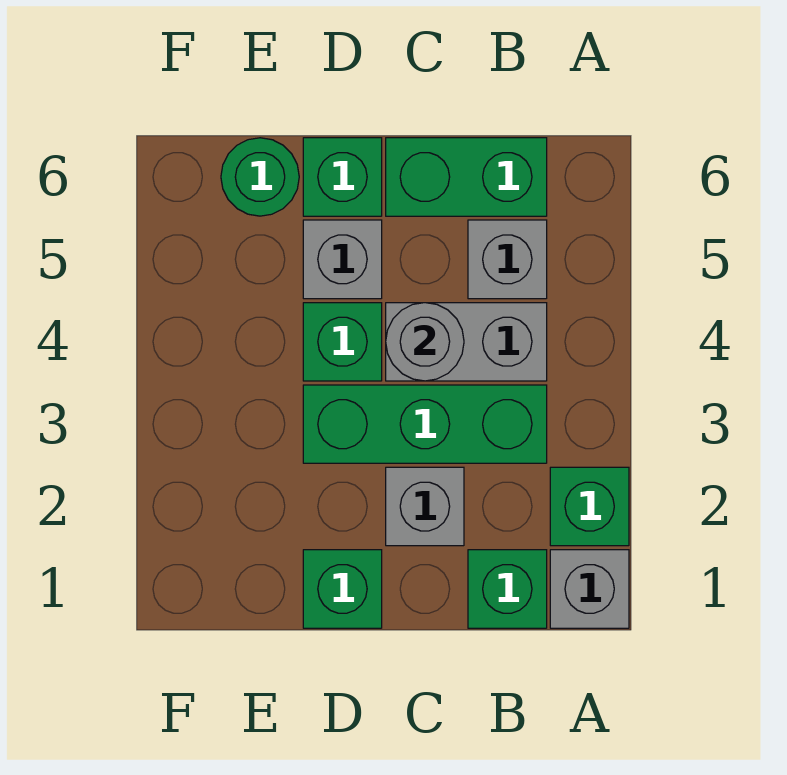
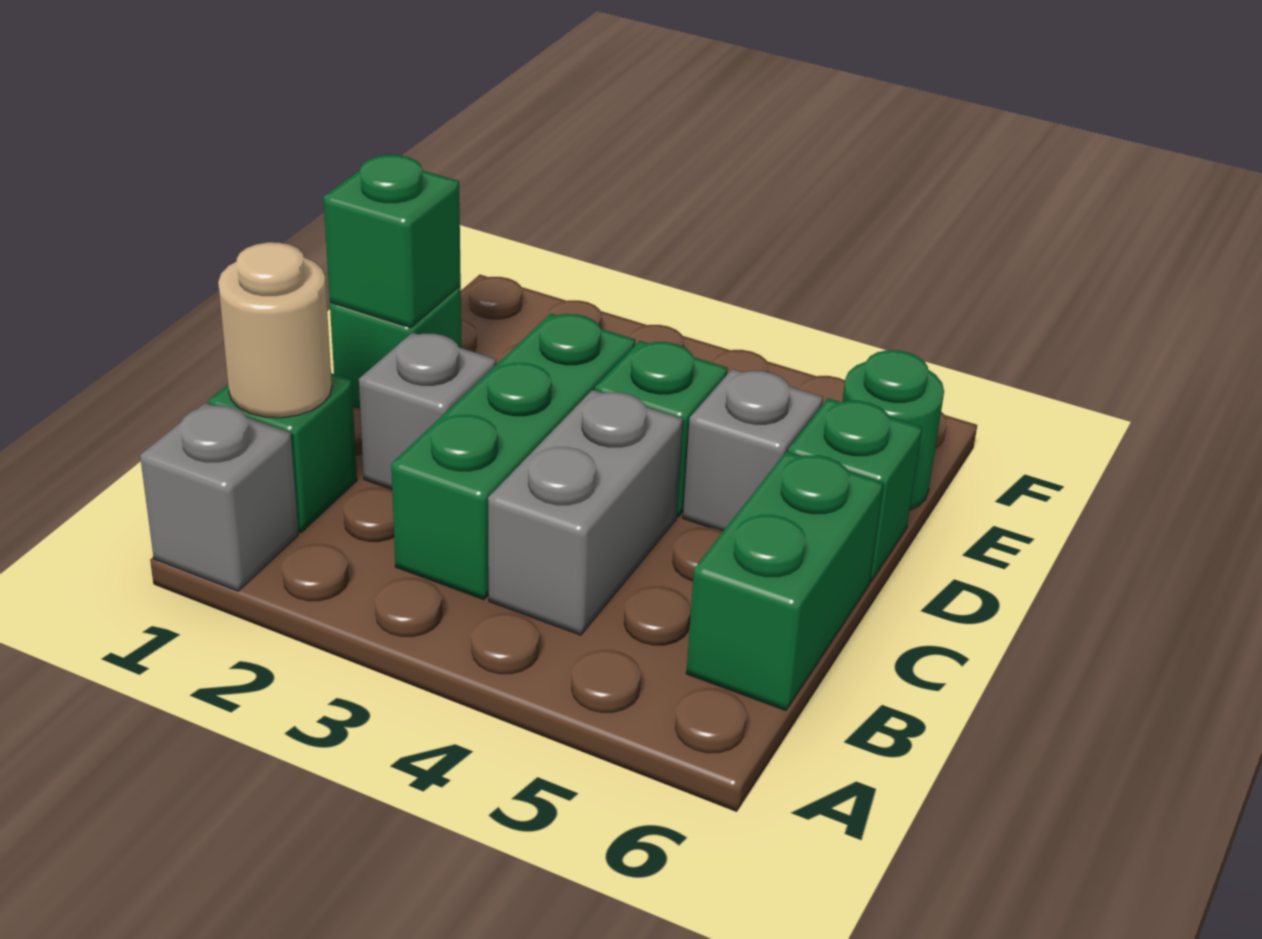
green 1x1 brick [550,467,629,546] -> green 1x1 brick moved to [323,155,461,328]
none -> tan 1x1 round brick [218,242,332,418]
grey 1x1 brick [468,220,547,299] -> none
grey 1x1 round brick [386,303,464,381] -> none

